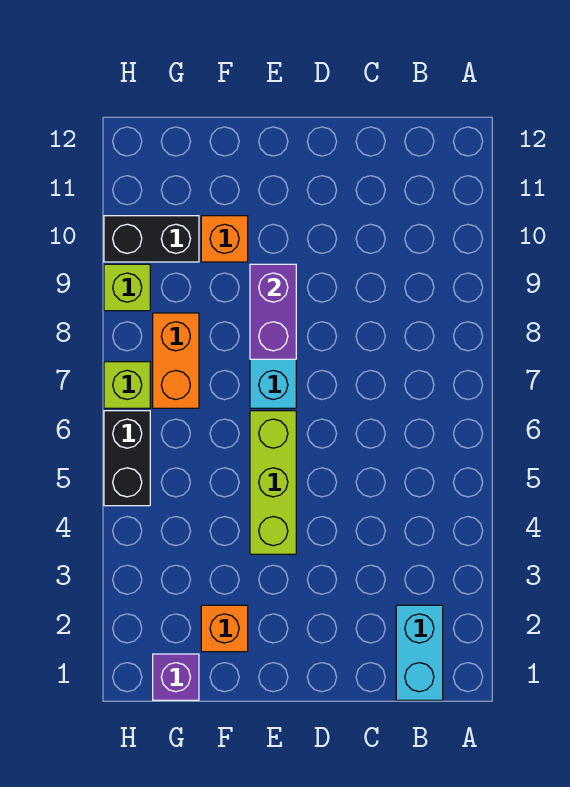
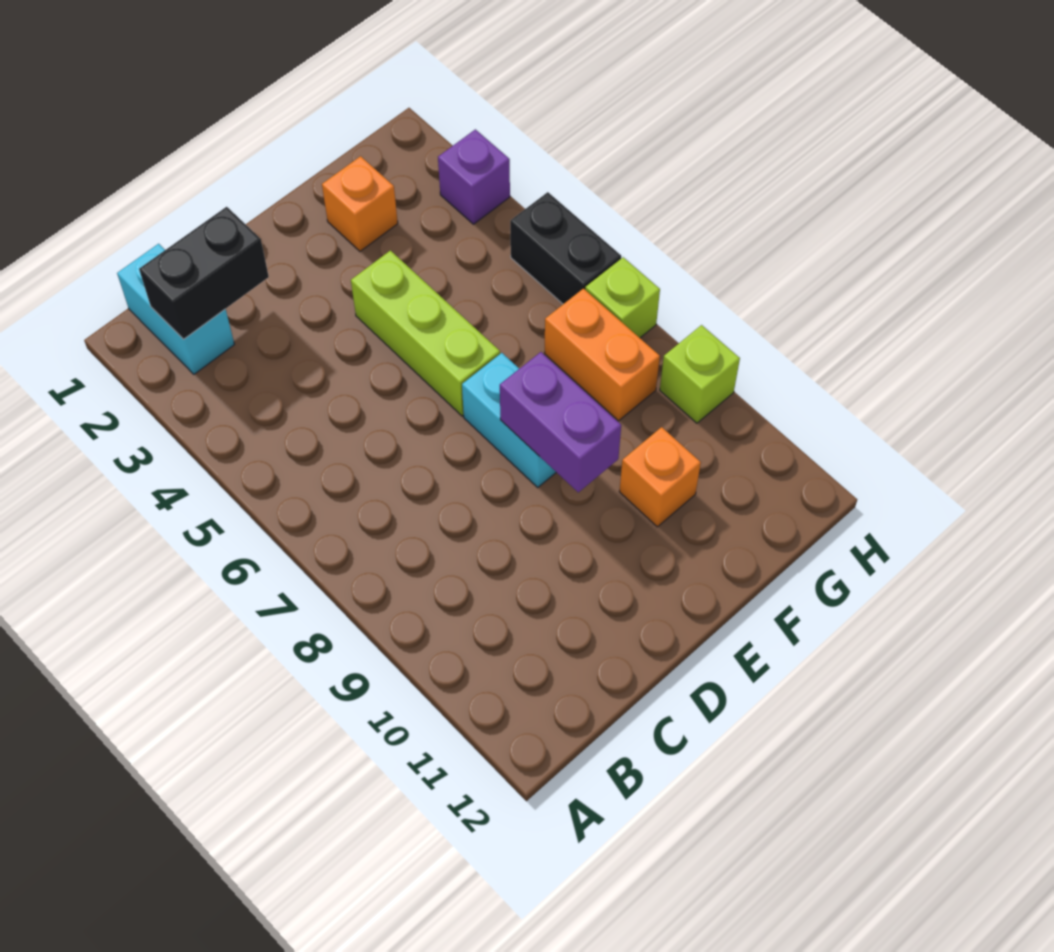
purple 1x1 brick [153,654,199,700] -> purple 1x1 brick moved to [438,129,510,224]
black 1x2 brick [104,216,199,262] -> black 1x2 brick moved to [139,207,269,339]

